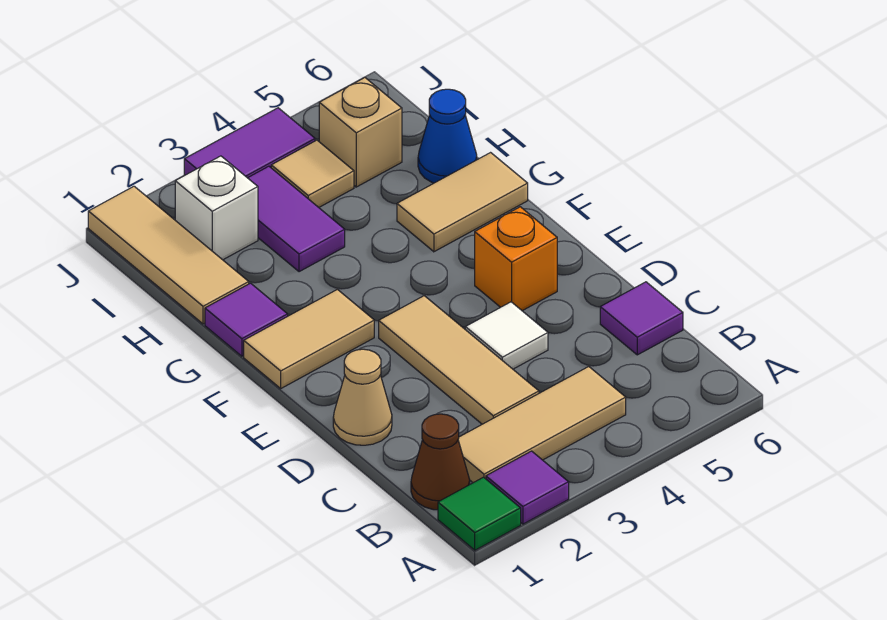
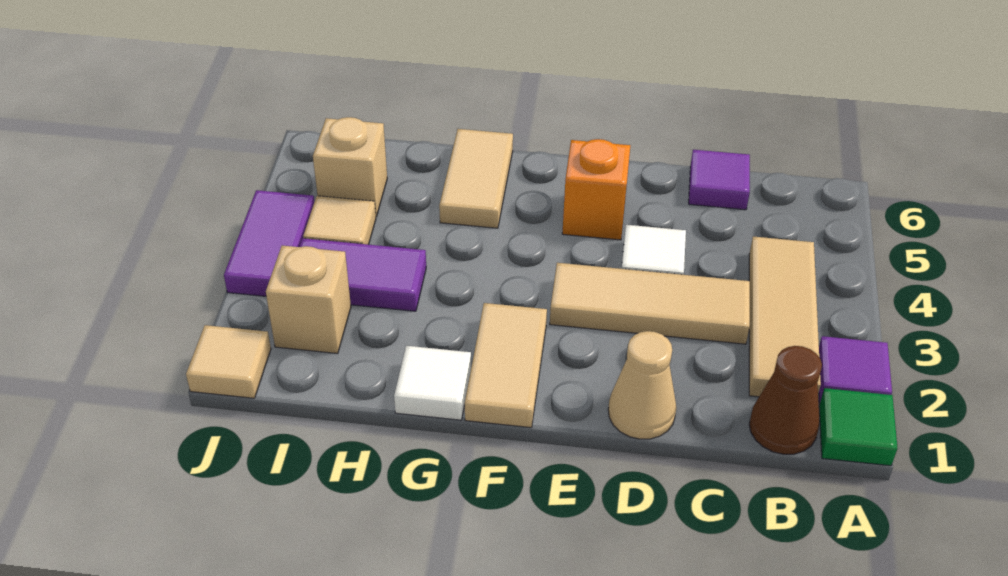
purple 1x1 tile [205,283,288,356] -> white 1x1 tile [394,346,471,420]
tan 1x3 tile [88,186,249,324] -> tan 1x1 tile [186,325,271,398]
blue 1x1 cone [418,89,477,183] -> none
white 1x1 brick [175,156,258,260] -> tan 1x1 brick [266,246,351,354]

